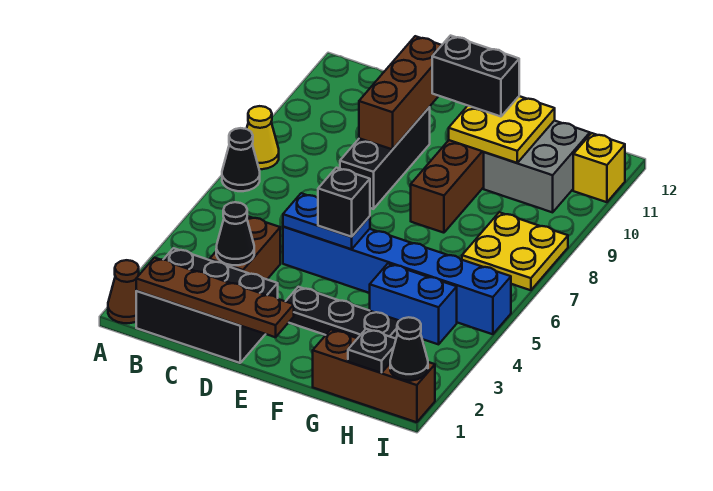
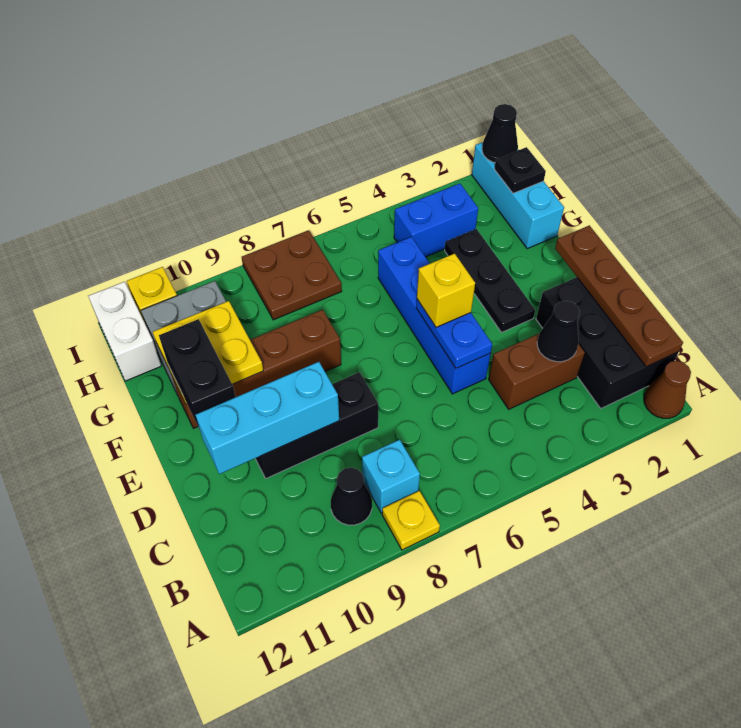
black 1x1 cone [222,128,260,191] -> black 1x1 cone moved to [331,467,372,525]
yellow 1x1 cone [247,106,279,169] -> yellow 1x1 plate [382,491,440,550]
none -> cyan 1x1 brick [362,440,420,513]
blue 1x6 brick [283,227,511,334] -> blue 1x4 brick [378,237,491,394]
brown 1x3 brick [359,36,442,149] -> cyan 1x3 brick [196,362,339,474]
black 1x1 brick [318,168,370,237] -> yellow 1x1 brick [417,254,475,327]
brown 1x3 brick [313,330,435,422] -> cyan 1x3 brick [472,142,564,249]
blue 1x2 brick [370,264,457,344] -> blue 1x2 brick turned to [394,184,478,257]
yellow 2x2 plate [462,212,568,290] -> brown 2x2 plate [242,230,342,320]
none -> white 1x2 brick [88,282,161,381]

